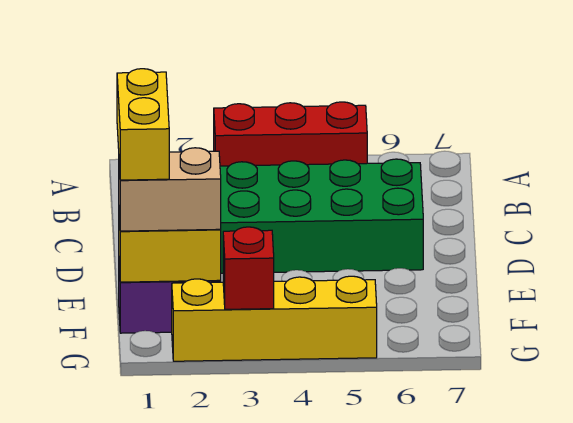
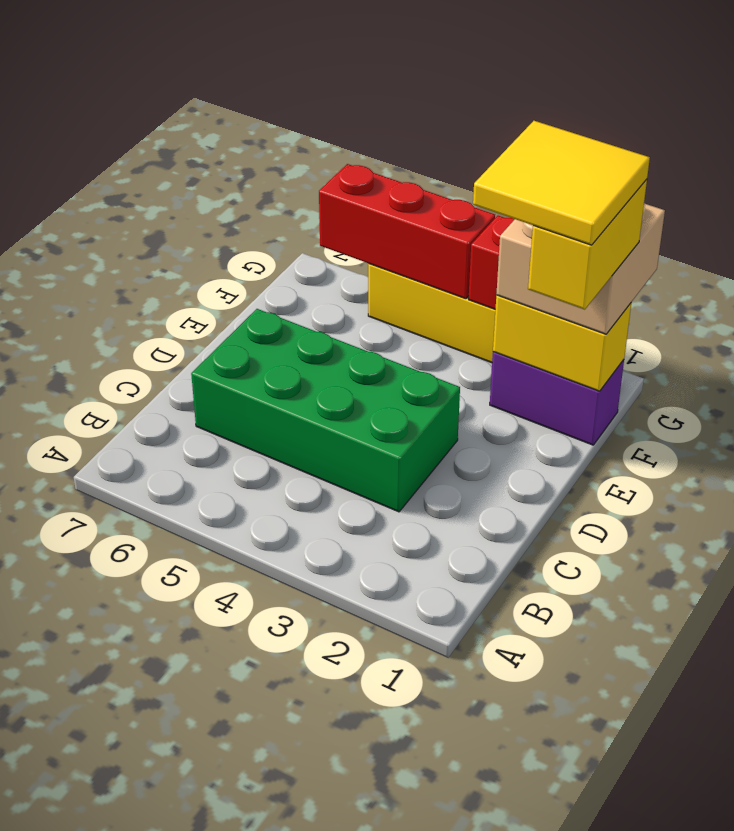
red 1x3 brick [214,102,367,166] -> red 1x3 brick moved to [319,164,495,299]
none -> yellow 2x2 tile [473,121,650,245]
tan 1x2 brick [119,148,221,231] -> tan 2x2 brick [496,203,665,334]

